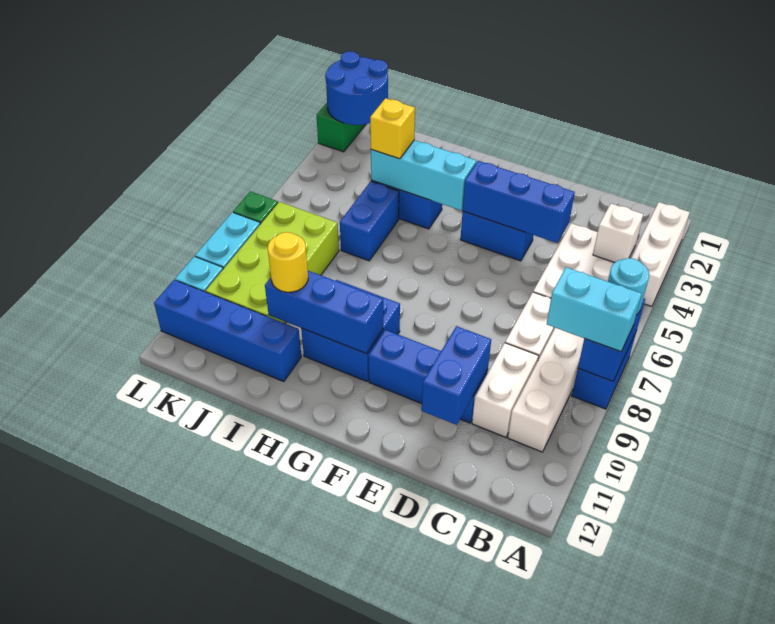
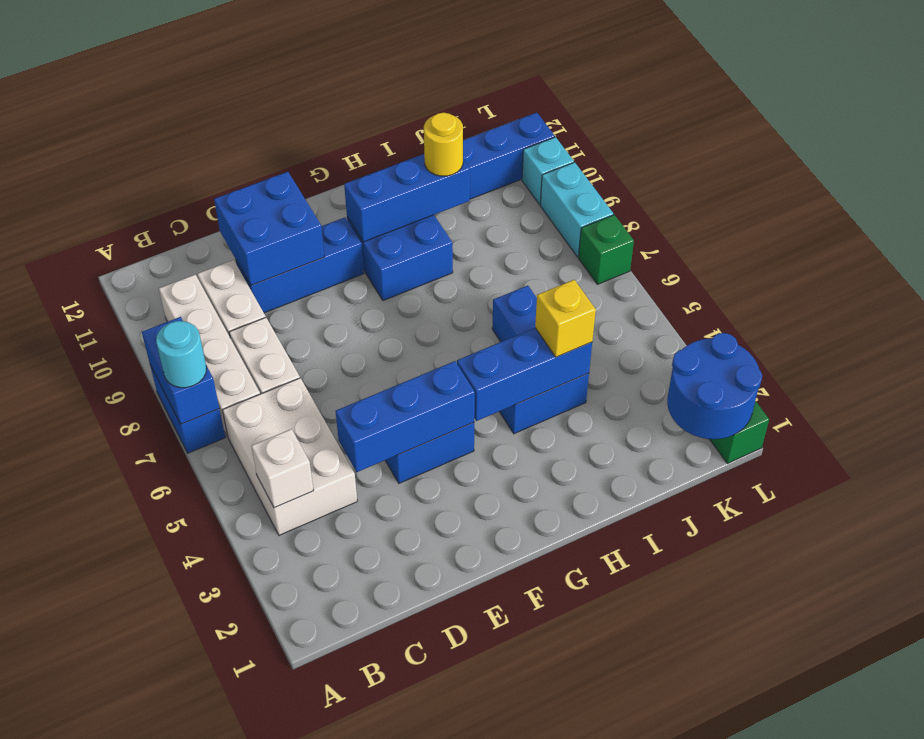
white 1x3 brick [632,202,690,307] -> none
cyan 1x2 brick [547,267,642,352] -> none
blue 1x2 brick [422,326,491,425] -> blue 2x2 brick [214,172,324,286]
cyan 1x3 brick [371,140,477,210] -> blue 1x3 brick [457,328,592,421]
lime 2x4 brick [206,202,339,323] -> none

